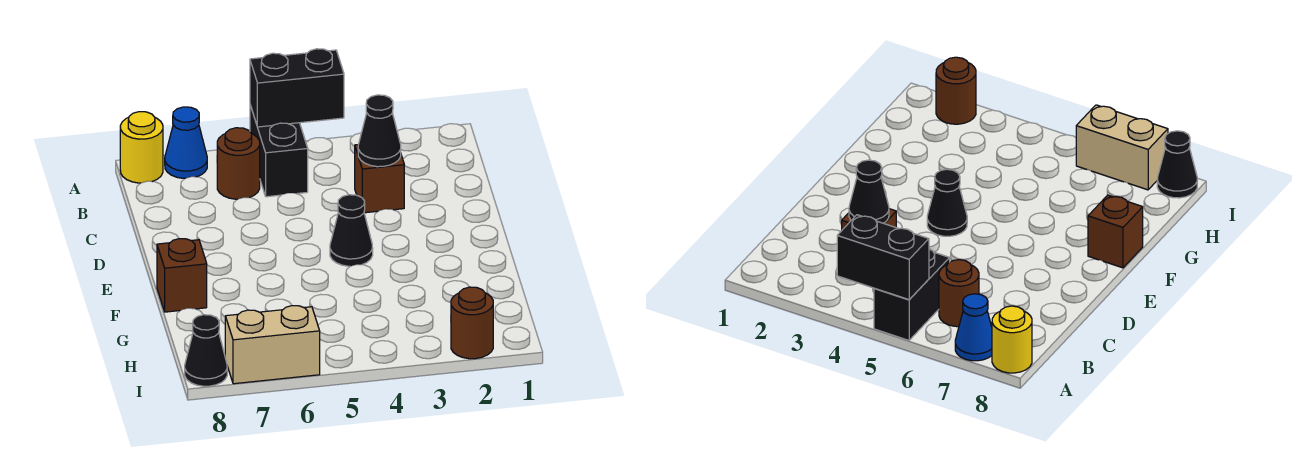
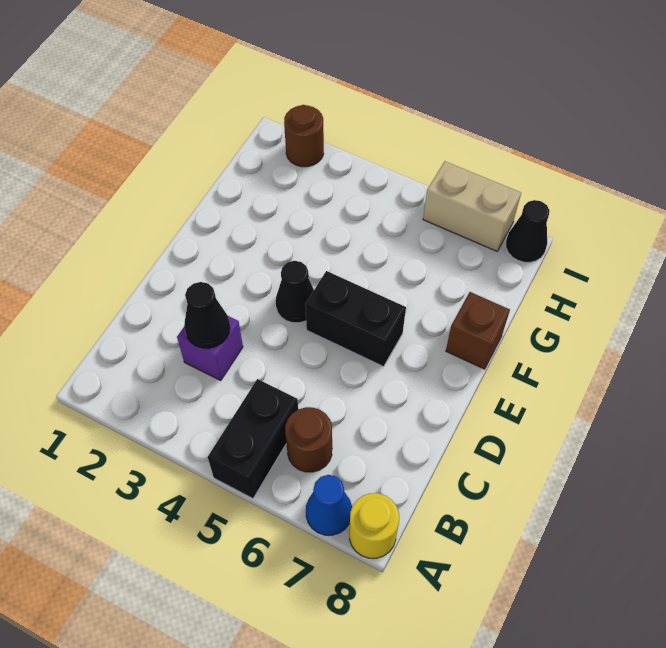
black 1x2 brick [250,49,344,127] -> black 1x2 brick moved to [305,271,406,366]
brown 1x1 brick [355,145,404,213] -> purple 1x1 brick [177,316,243,381]

